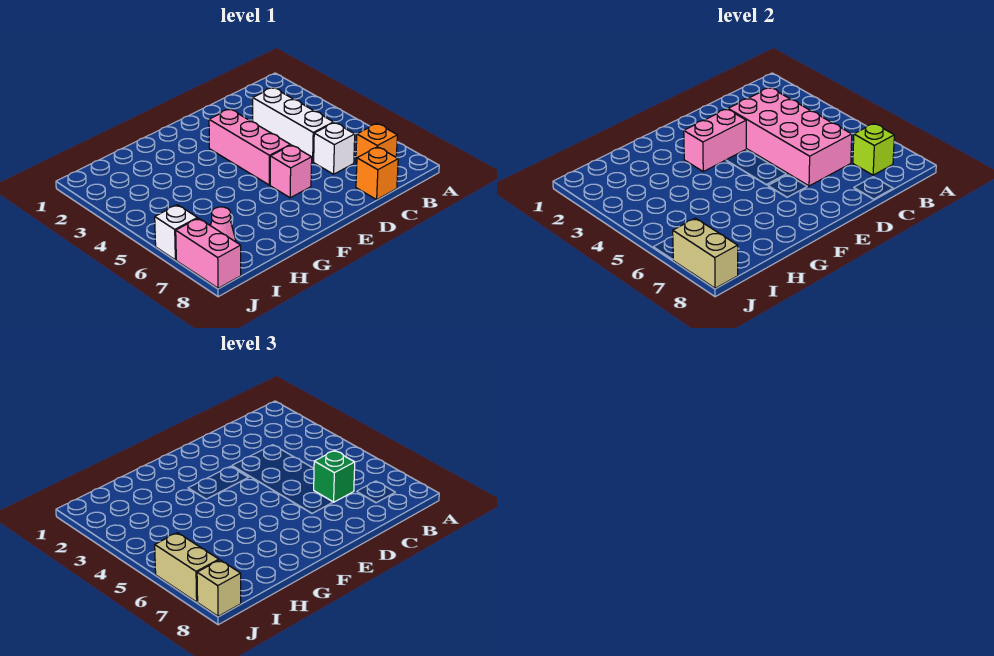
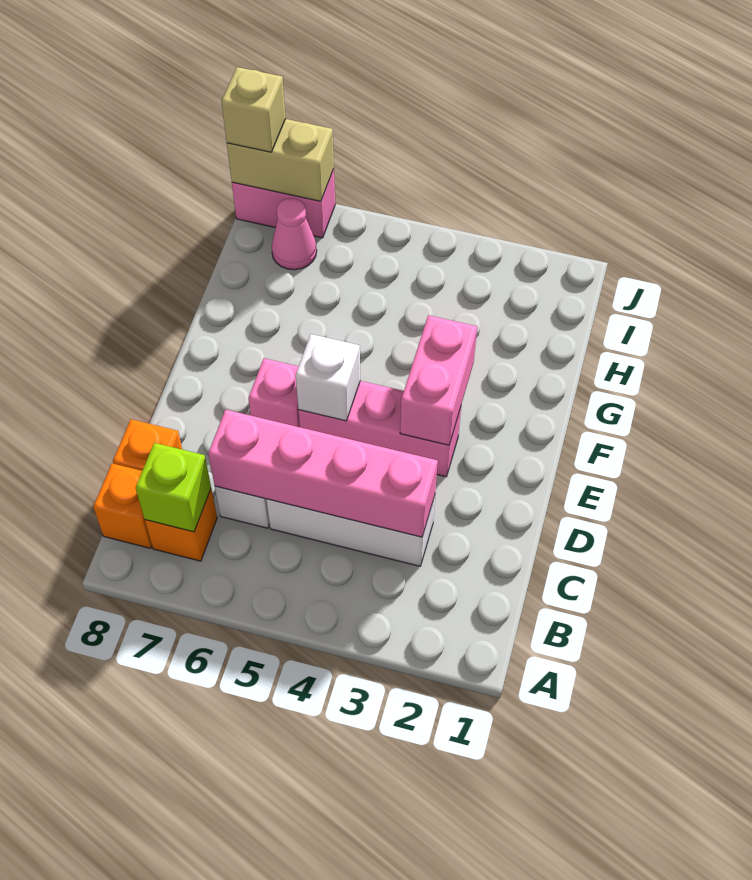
none -> orange 1x1 brick [93,463,152,548]
pink 2x4 brick [728,88,852,186] -> pink 1x4 brick [208,410,438,537]
green 1x1 brick [314,451,355,502] -> none
white 1x1 brick [155,205,198,260] -> white 1x1 brick moved to [296,334,360,421]
tan 1x2 brick [155,533,219,602] -> none

